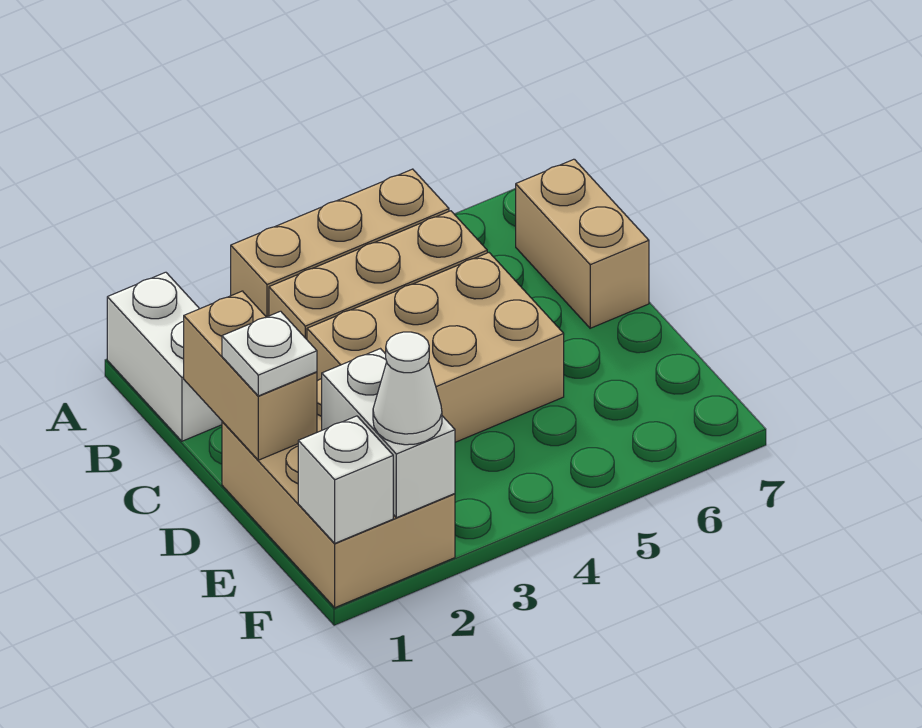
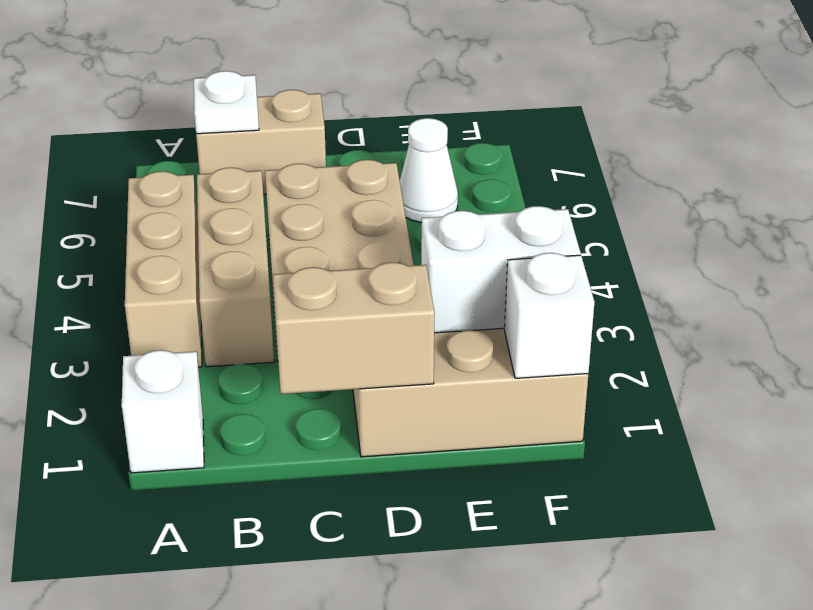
white 1x2 brick [107,272,222,441] -> white 1x1 brick [122,350,204,473]
white 1x1 plate [222,311,317,396] -> white 1x1 plate moved to [194,71,259,134]
white 1x1 cone [373,332,442,445] -> white 1x1 cone moved to [400,118,458,223]

